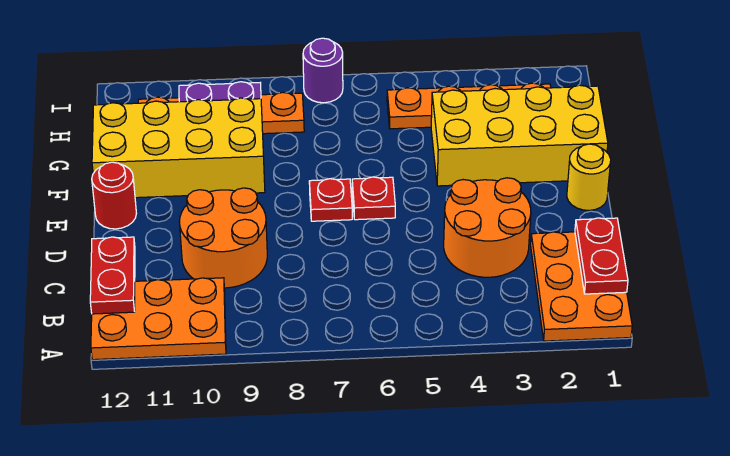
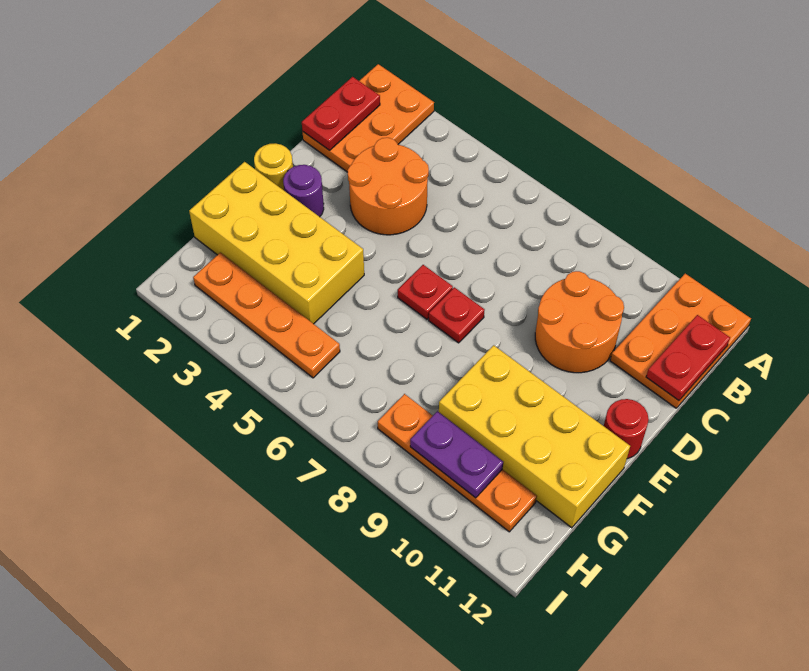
orange 2x3 plate [91,278,226,360] -> orange 2x3 plate turned to [610,274,751,408]
purple 1x1 round brick [303,38,343,103] -> purple 1x1 round brick moved to [283,165,324,217]

